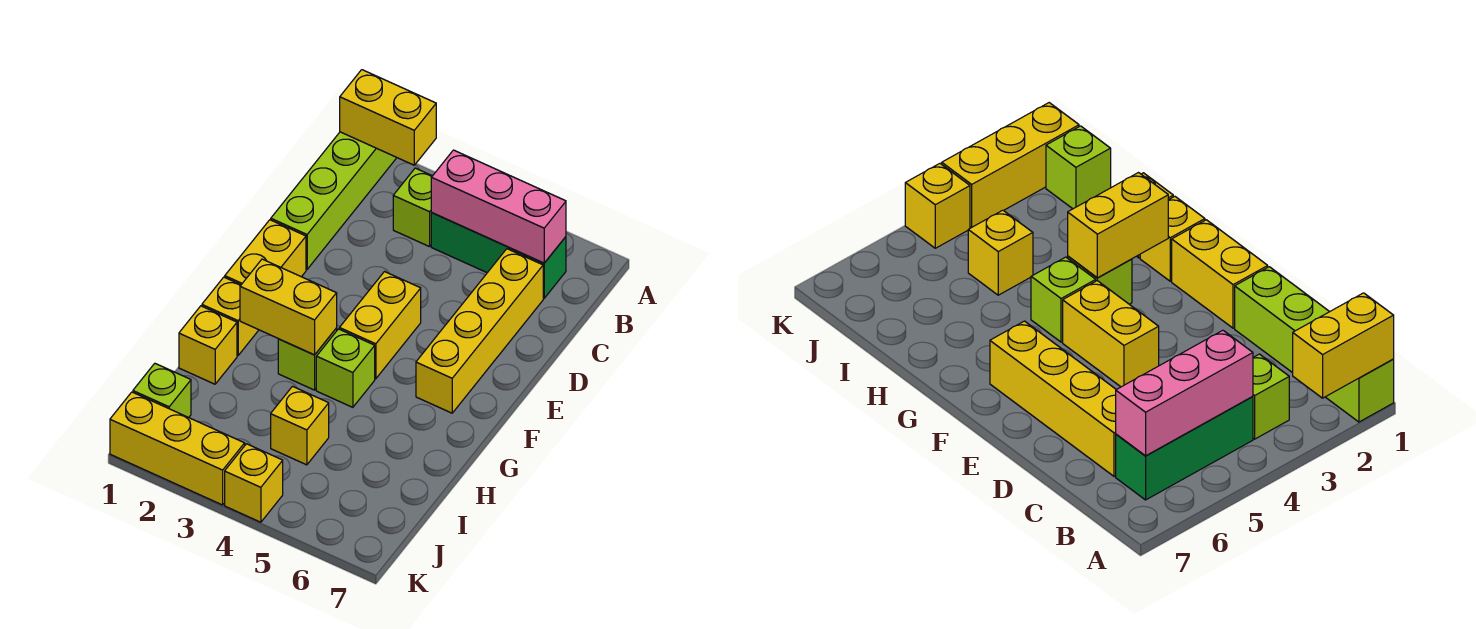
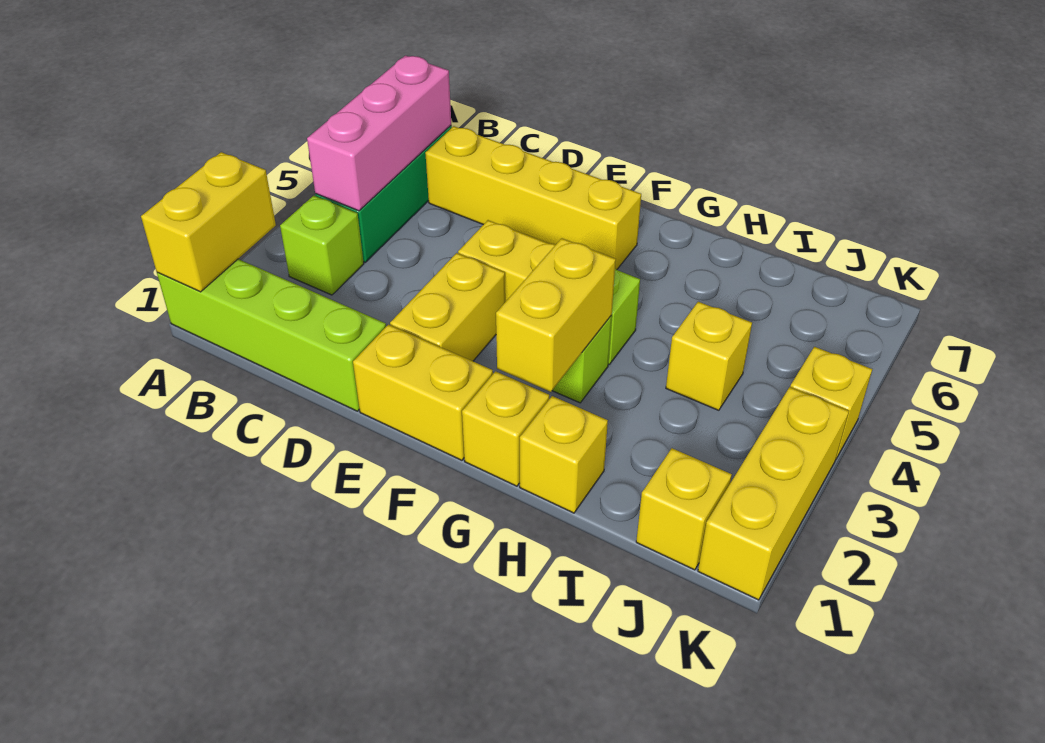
none -> yellow 1x2 brick [390,253,505,361]
lime 1x1 brick [133,364,191,418] -> yellow 1x1 brick [636,448,732,570]

